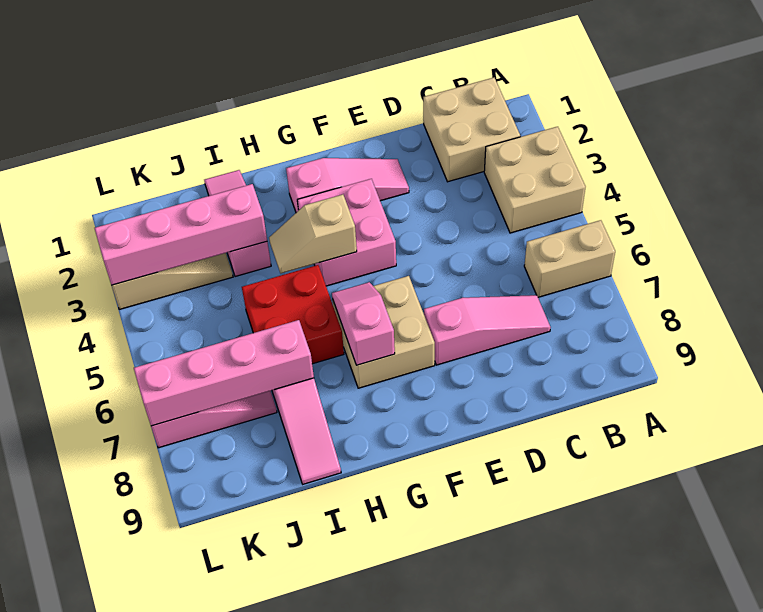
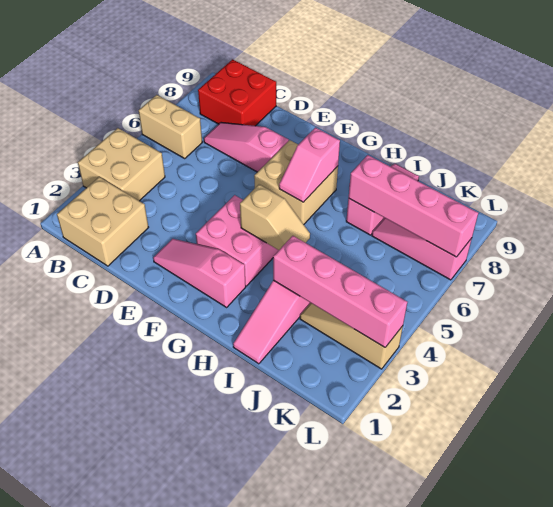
red 2x2 brick [242,265,344,364] -> red 2x2 brick moved to [198,59,276,126]

